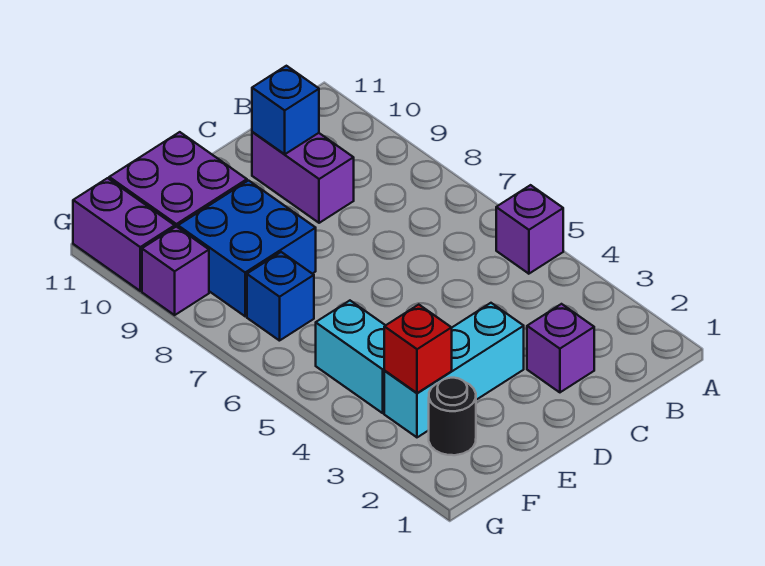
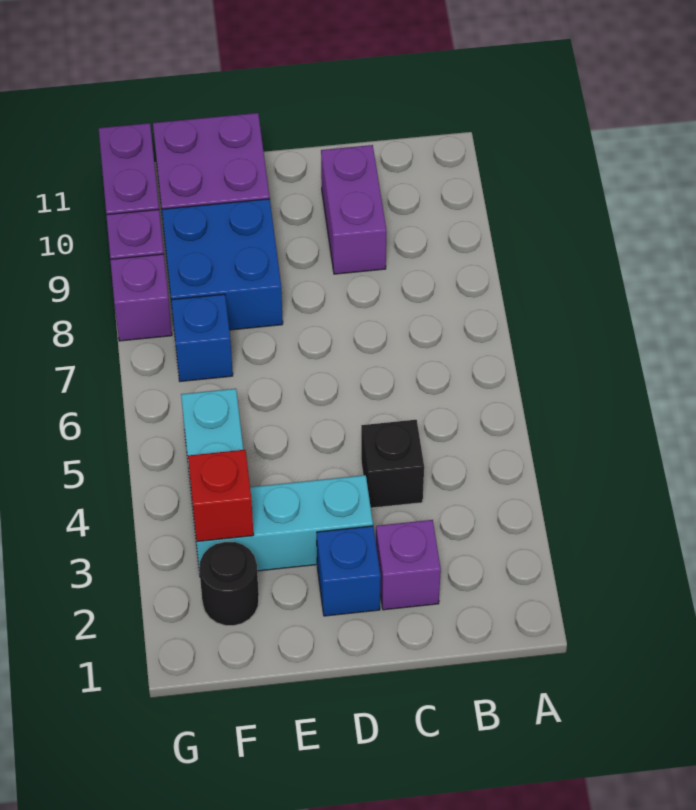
purple 1x1 brick [496,185,563,274] -> purple 1x1 brick moved to [110,254,172,341]
none -> black 1x1 brick [361,420,424,508]
blue 1x1 brick [252,66,319,154] -> blue 1x1 brick moved to [317,526,381,616]

